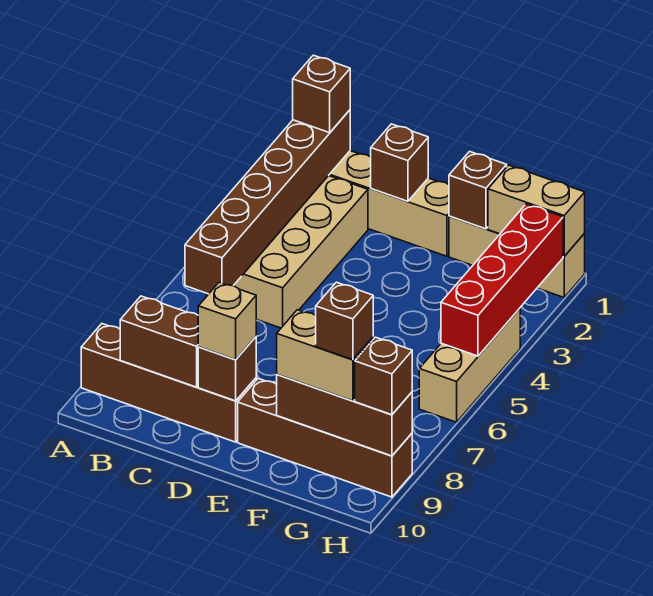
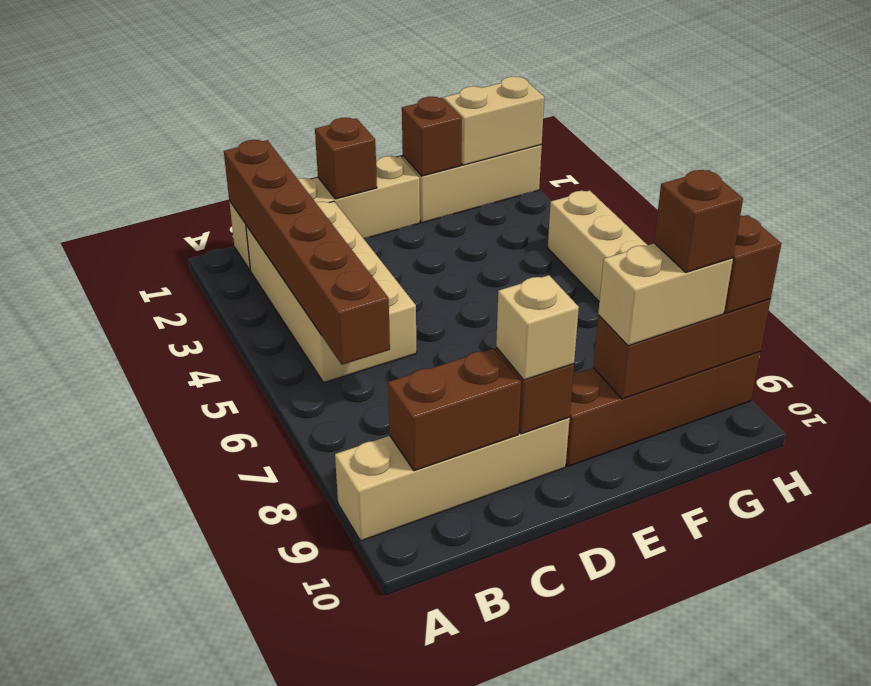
brown 1x4 brick [81,324,256,442] -> tan 1x4 brick [335,418,570,541]
brown 1x1 brick [293,55,350,133] -> none
red 1x4 brick [441,204,564,356] -> none

